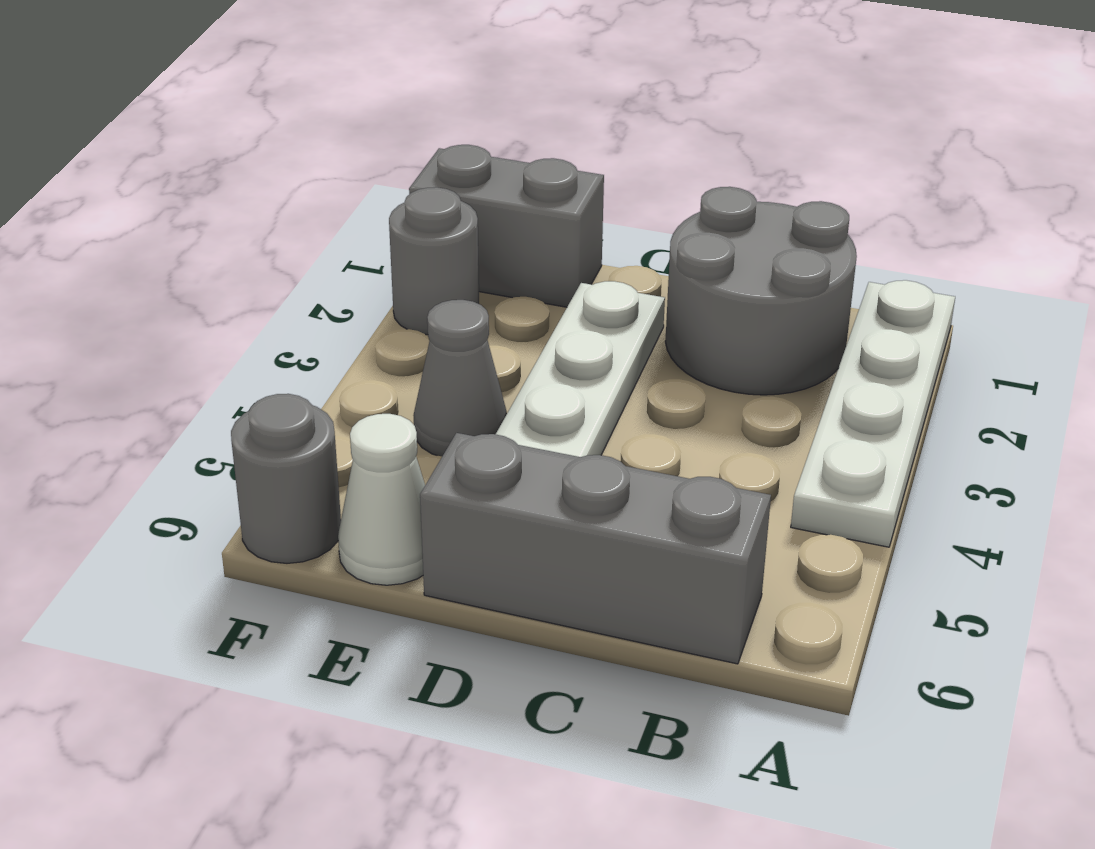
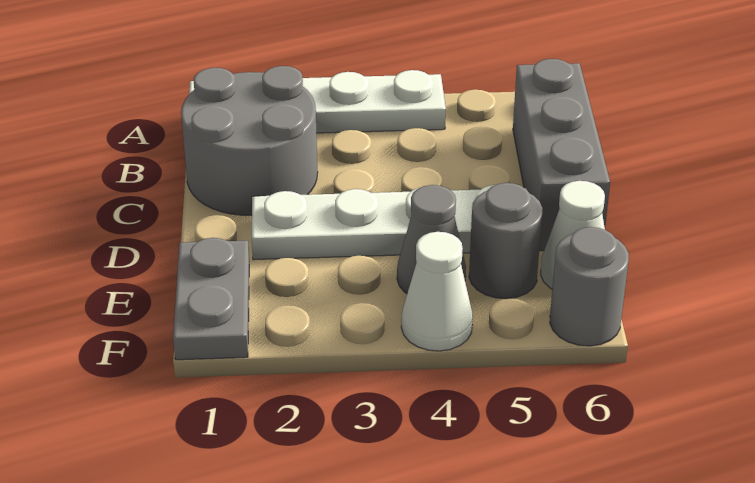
grey 1x2 brick [409,145,604,307] -> grey 1x2 plate [173,238,249,360]
grey 1x1 round brick [389,187,479,335] -> grey 1x1 round brick moved to [469,183,543,299]
none -> white 1x1 cone [401,232,473,351]

